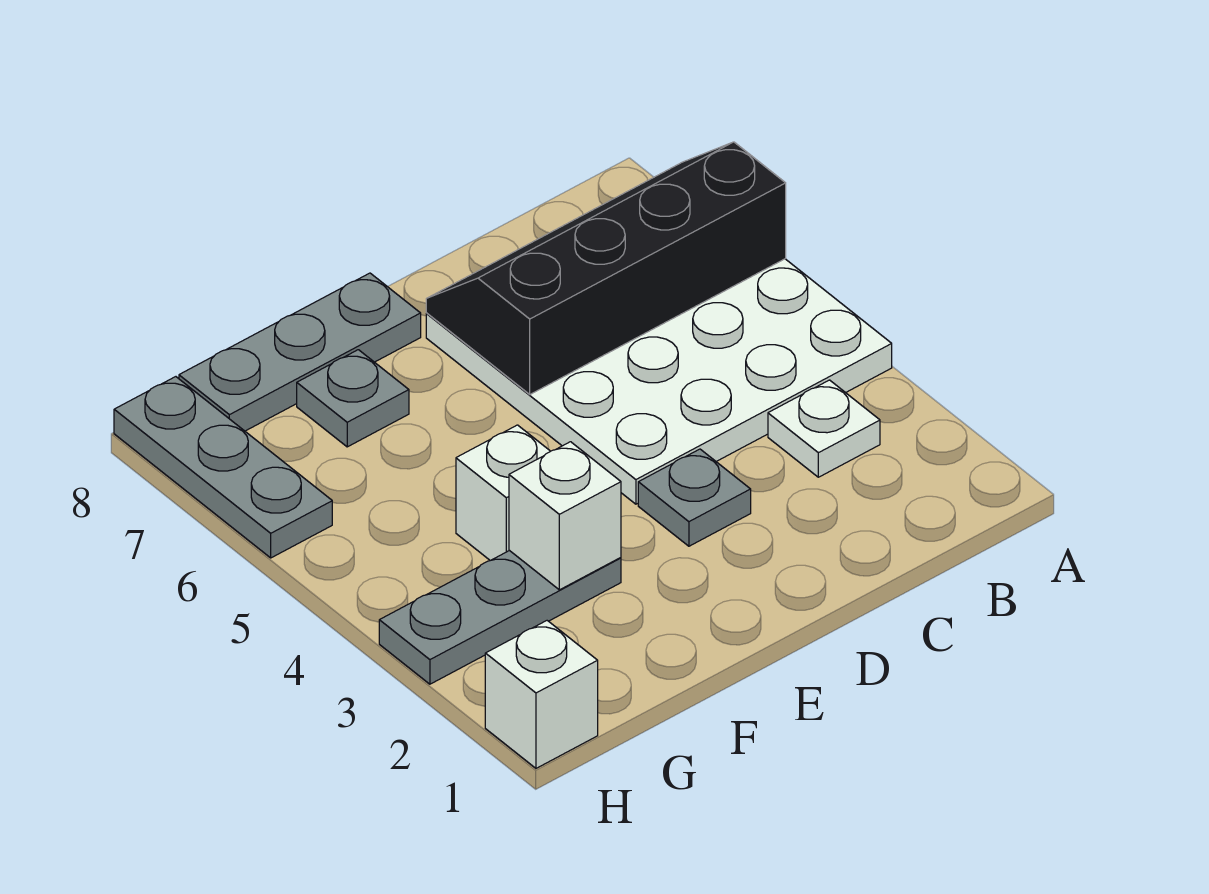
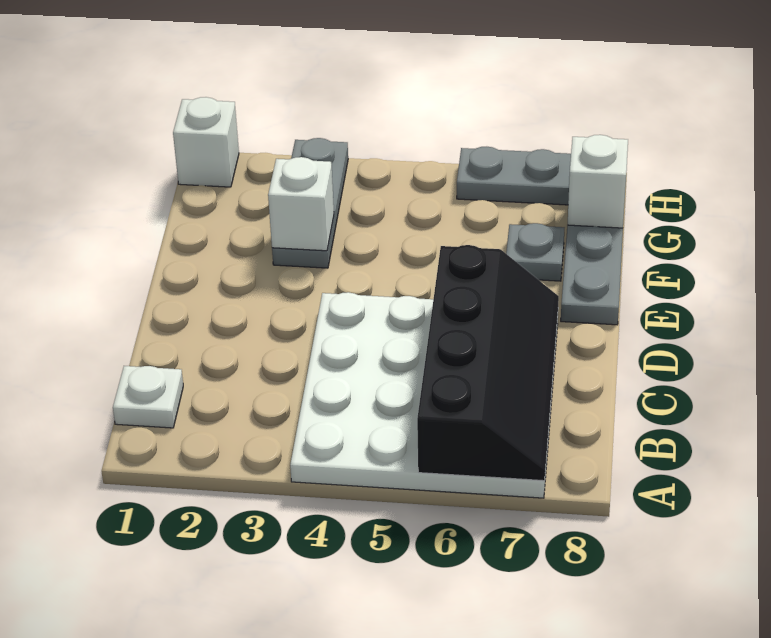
white 1x1 plate [768,380,880,477] -> white 1x1 plate moved to [113,366,183,428]
grey 1x1 plate [638,449,751,546] -> none
white 1x1 brick [456,425,550,561] -> white 1x1 brick moved to [568,135,628,228]

